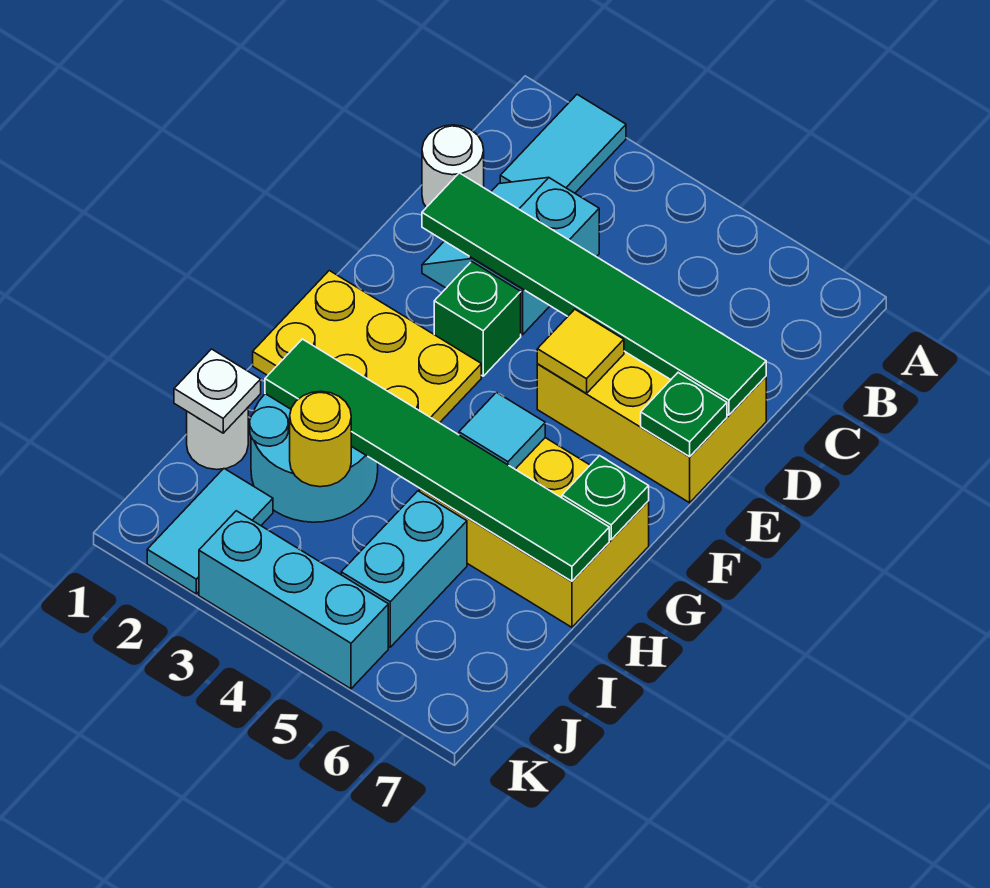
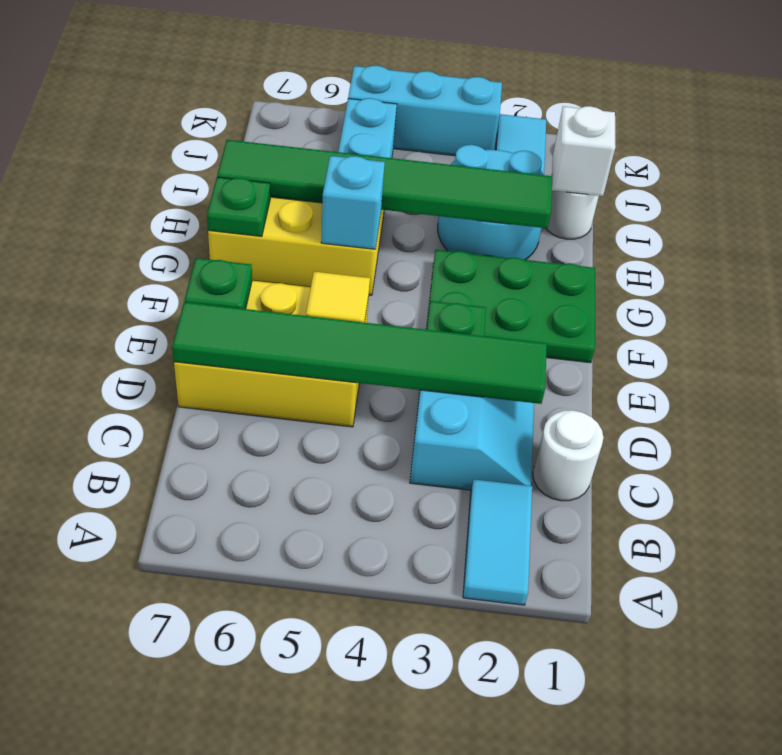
yellow 2x3 plate [253,271,481,423] -> green 2x3 plate [427,250,595,363]
cyan 1x1 tile [459,392,545,469] -> cyan 1x1 brick [321,156,385,249]
white 1x1 plate [174,349,261,433] -> white 1x1 brick [552,106,616,196]
yellow 1x1 round brick [290,391,351,487] -> none

